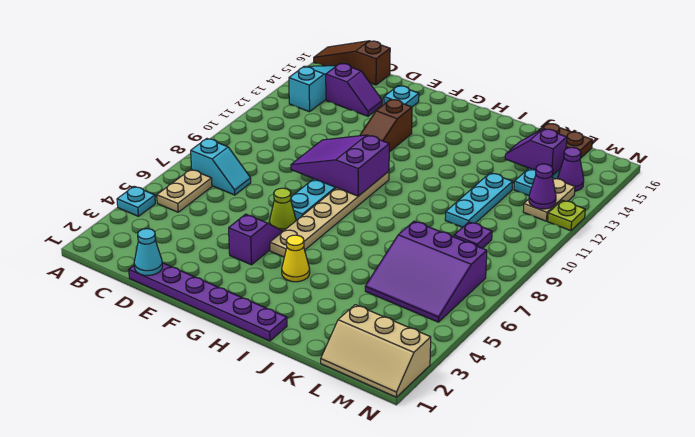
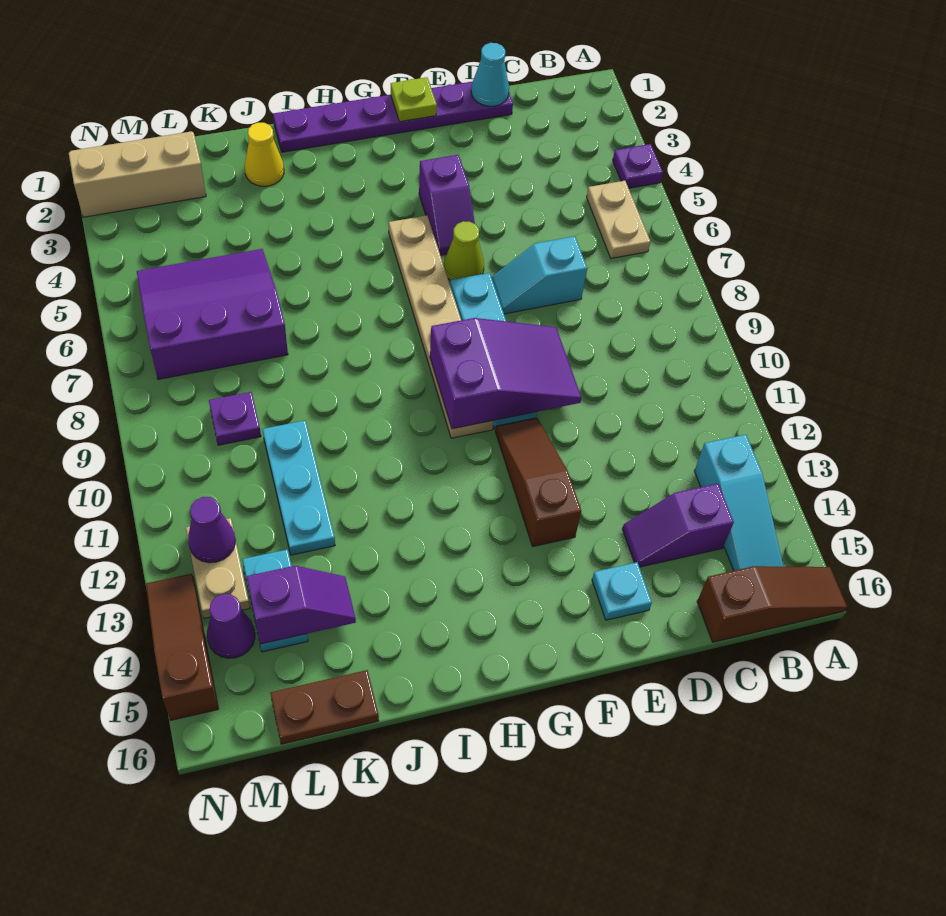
cyan 1x1 plate [117,186,155,216] -> purple 1x1 plate [613,144,663,188]
cyan 1x2 slope [191,139,251,195] -> cyan 1x2 slope moved to [492,236,587,314]
yellow 1x1 cone [282,235,310,282] -> yellow 1x1 cone moved to [245,123,284,186]
lime 1x1 plate [548,200,585,231] -> lime 1x1 plate moved to [391,77,437,122]
none -> brown 1x3 slope [146,574,218,720]

